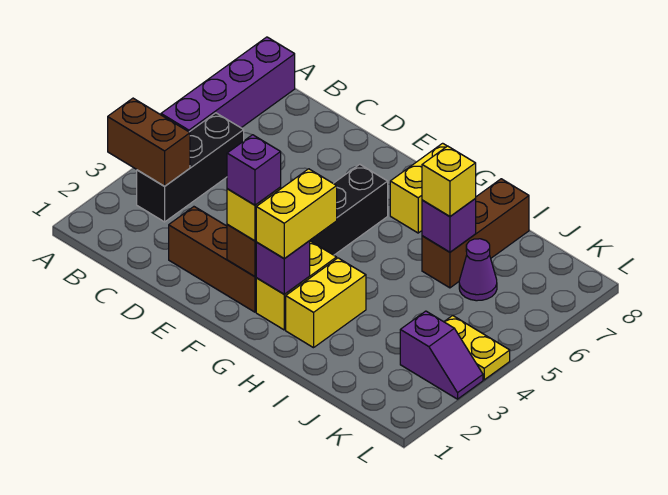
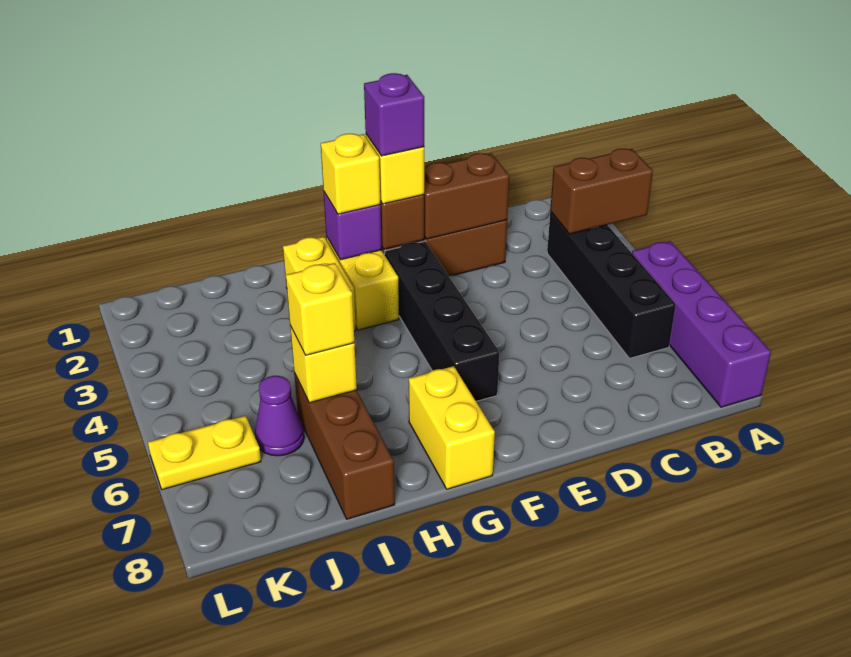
black 1x3 brick [137,113,244,222] -> black 1x4 brick [547,212,676,358]
none -> brown 1x2 brick [424,153,509,239]
yellow 1x2 brick [256,169,337,259] -> yellow 1x1 brick [321,134,380,214]
purple 1x1 brick [422,199,476,252] -> yellow 1x1 brick [290,326,357,403]
purple 1x2 slope [400,311,483,399] -> none
yellow 1x2 plate [444,316,510,380] -> yellow 1x2 plate moved to [148,416,261,490]

